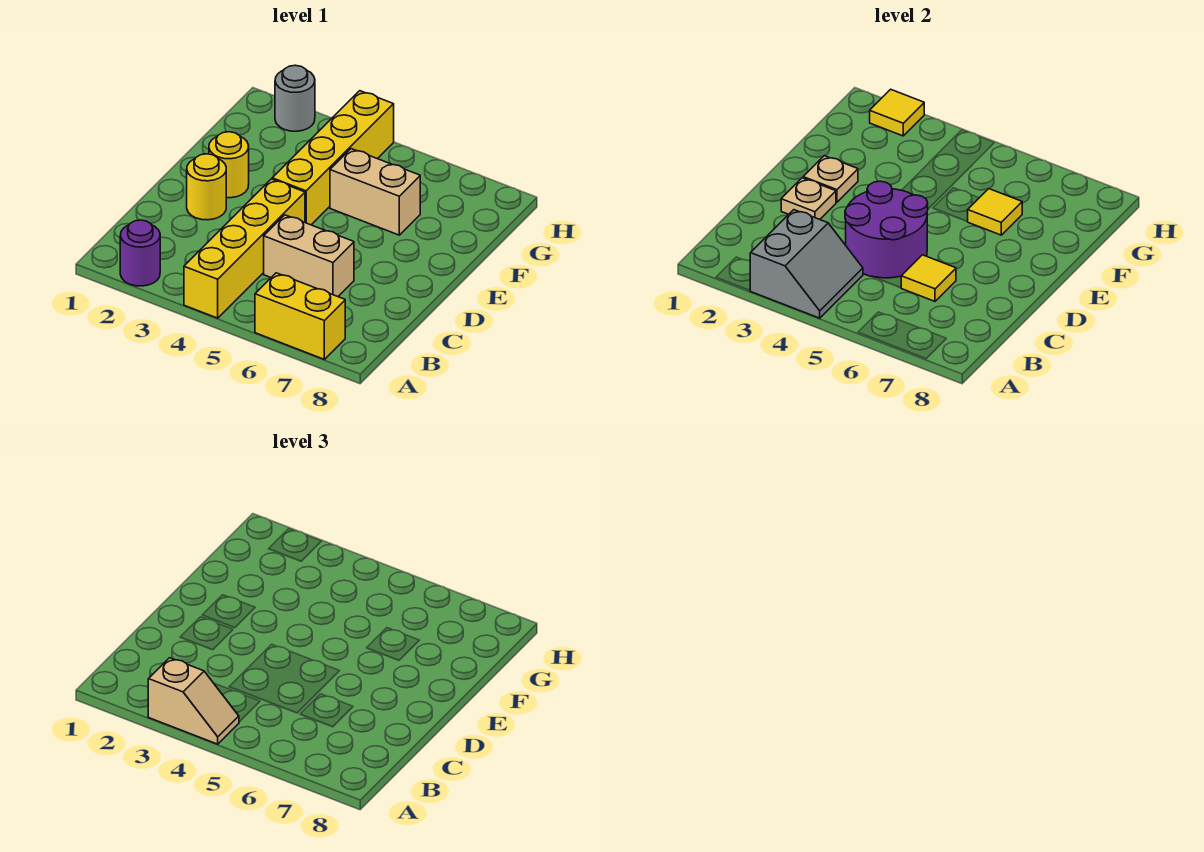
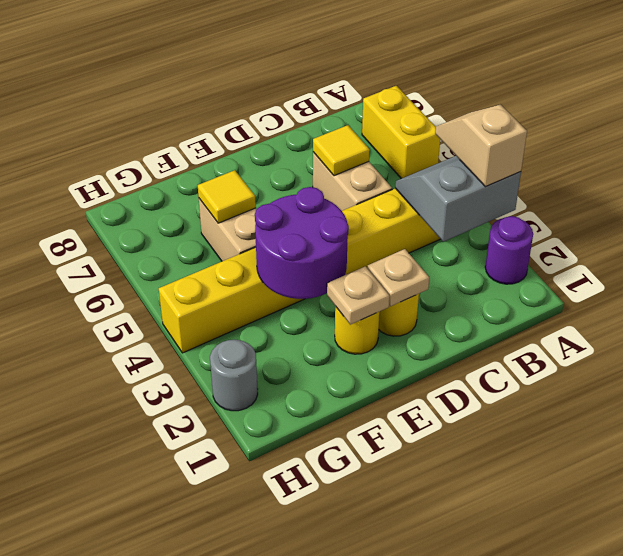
purple 2x2 round brick [845,181,928,278] -> purple 2x2 round brick moved to [255,187,349,299]
yellow 1x1 tile [870,89,924,136] -> none

